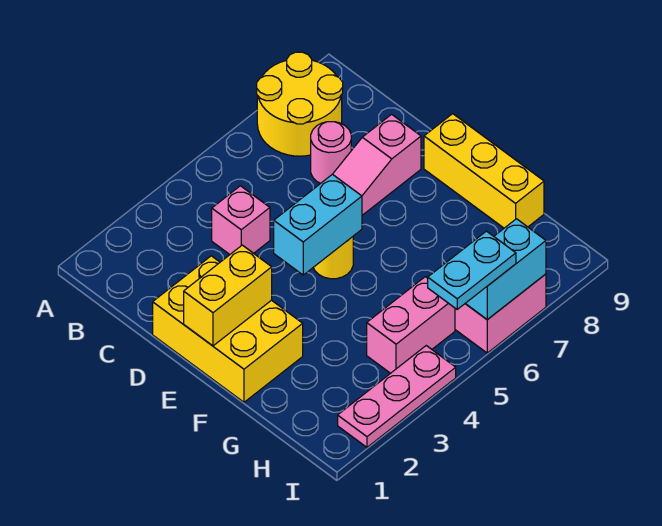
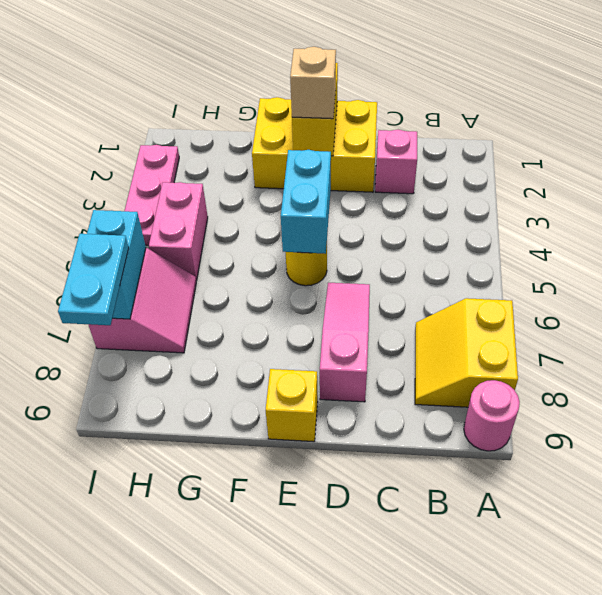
yellow 2x2 round brick [257,52,343,156] -> yellow 2x2 slope [415,298,518,407]
pink 1x1 brick [212,186,270,254] -> pink 1x1 brick moved to [375,130,417,194]
pink 1x1 round brick [311,122,351,184] -> pink 1x1 round brick moved to [464,380,520,451]
none -> tan 1x1 brick [290,47,336,119]
yellow 1x3 brick [424,114,544,228] -> yellow 1x1 brick [266,369,318,442]
cyan 1x2 plate [428,231,516,309] -> cyan 1x2 plate moved to [58,234,129,325]

